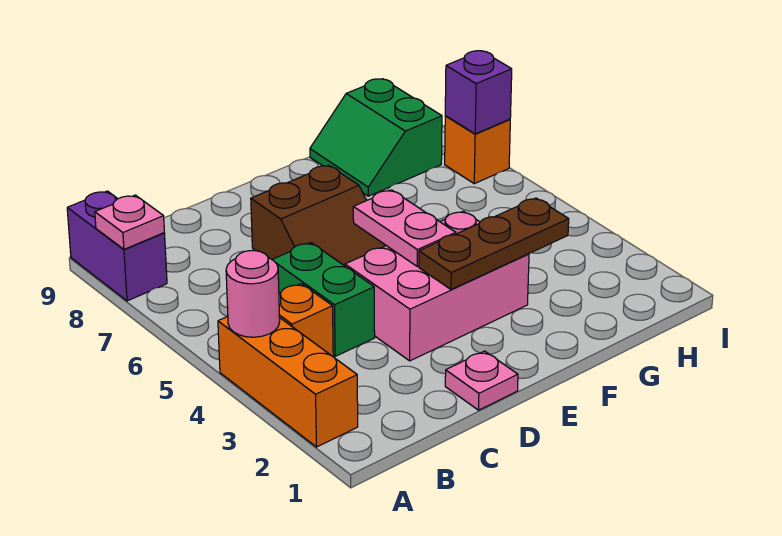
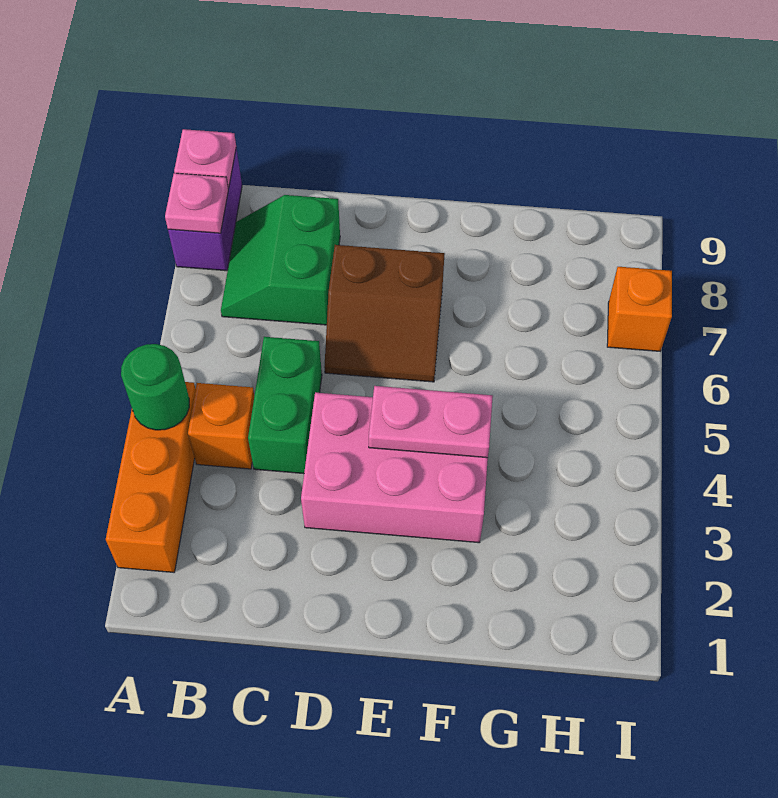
pink 1x1 round brick [226,251,280,337] -> green 1x1 round brick [121,344,189,430]
pink 1x1 plate [445,351,518,410] -> pink 1x1 plate moved to [174,129,236,188]
brown 1x3 plate [419,198,569,290] -> none
pink 1x2 plate [353,190,456,266] -> pink 1x2 plate turned to [369,386,493,458]
green 2x2 slope [310,79,442,196] -> green 2x2 slope moved to [221,195,340,325]
purple 1x1 brick [445,51,512,134] -> none

